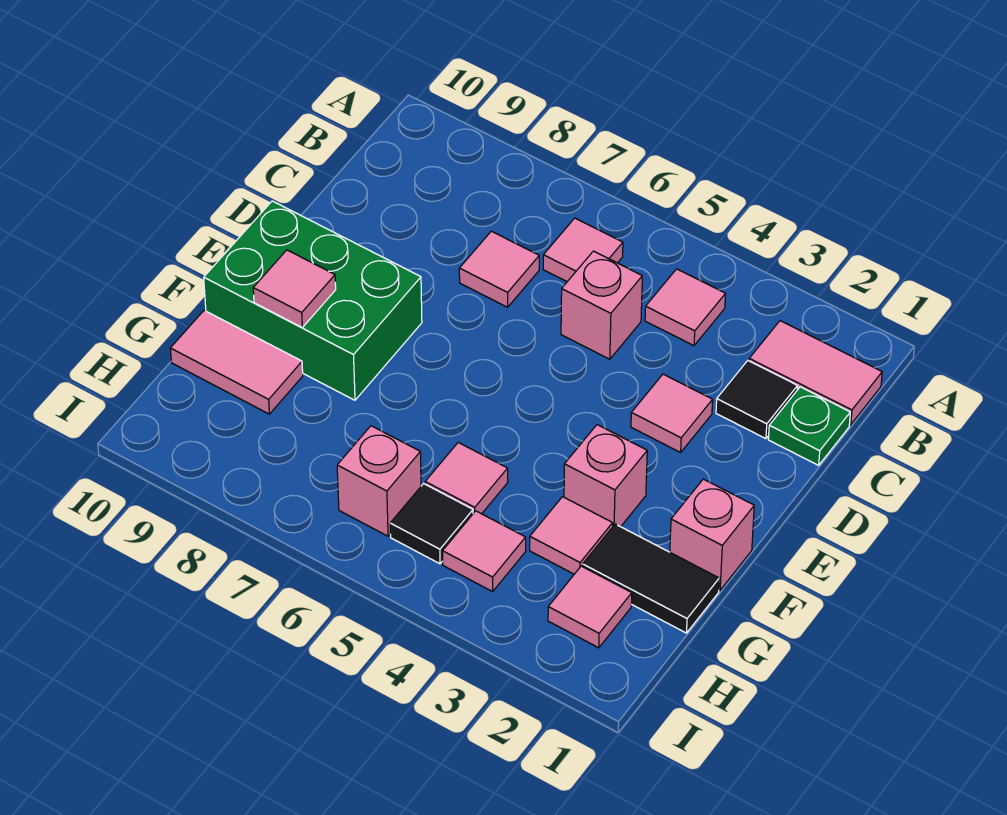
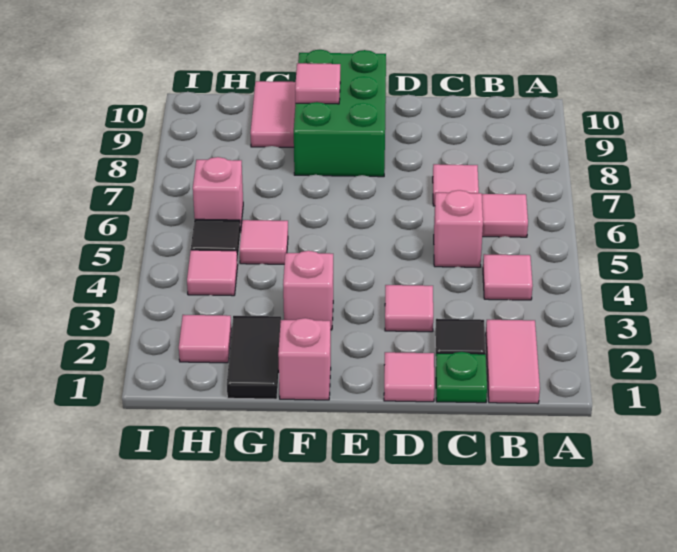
pink 1x1 tile [530,497,613,574] -> pink 1x1 tile moved to [384,352,434,402]

